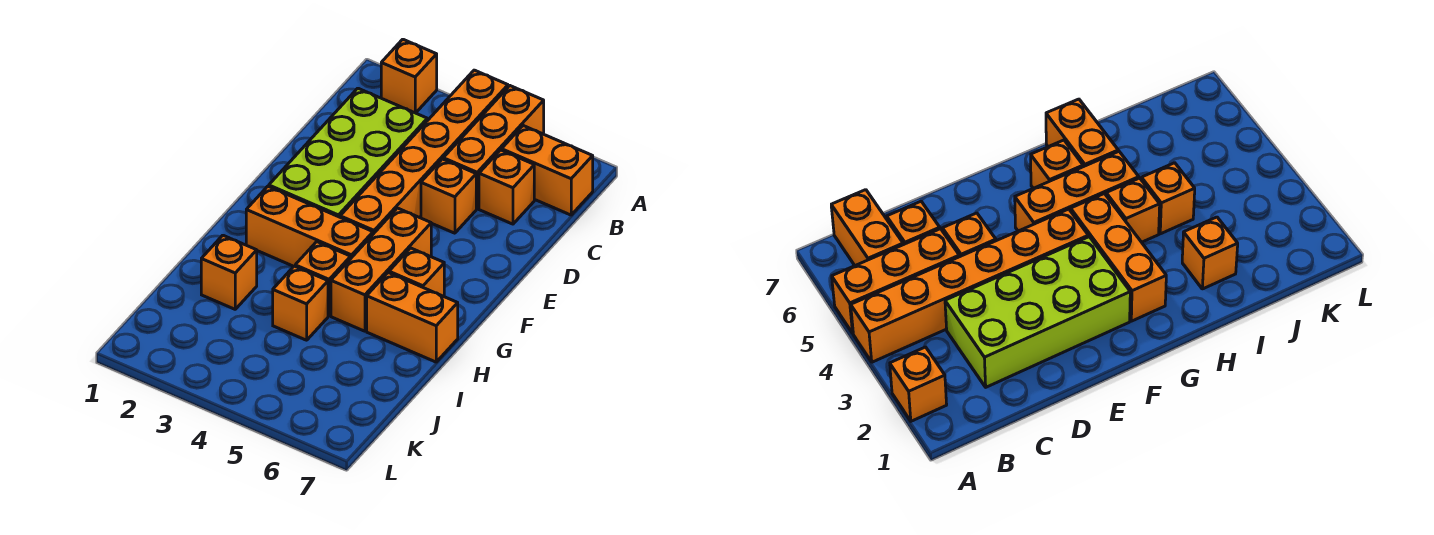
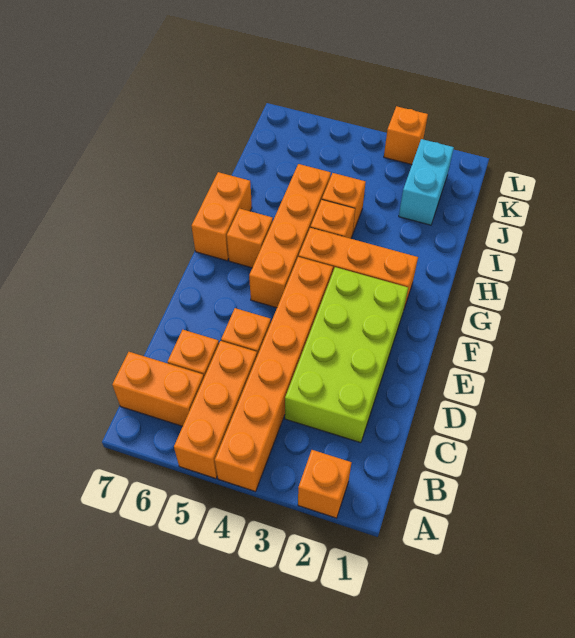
orange 1x3 brick [331,208,431,331] -> orange 1x4 brick [249,164,331,308]
orange 1x2 brick [367,273,458,362] -> orange 1x2 brick turned to [192,172,252,261]
orange 1x1 brick [201,235,257,309] -> orange 1x1 brick moved to [384,106,428,165]
none -> cyan 1x2 brick [399,139,454,225]

